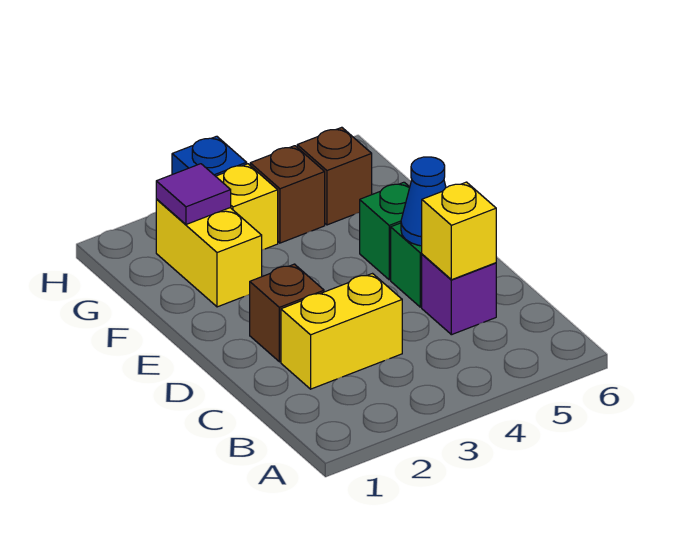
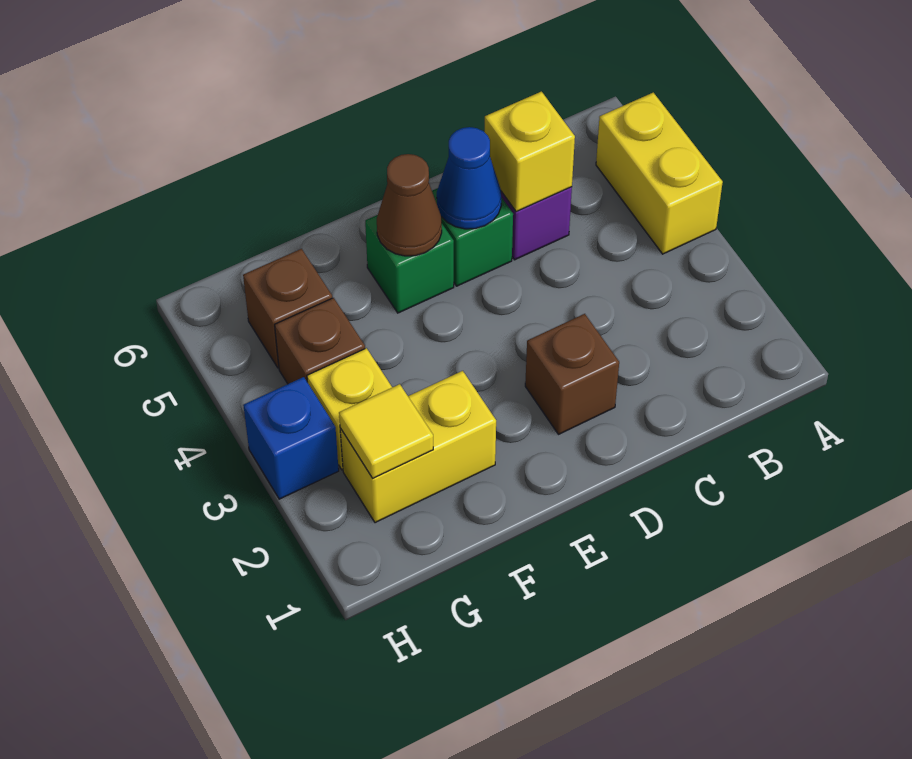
yellow 1x2 brick [281,274,402,389] -> yellow 1x2 brick moved to [596,93,723,254]
none -> brown 1x1 cone [377,154,442,256]
purple 1x1 tile [156,164,231,224] -> yellow 1x1 tile [339,384,433,478]

